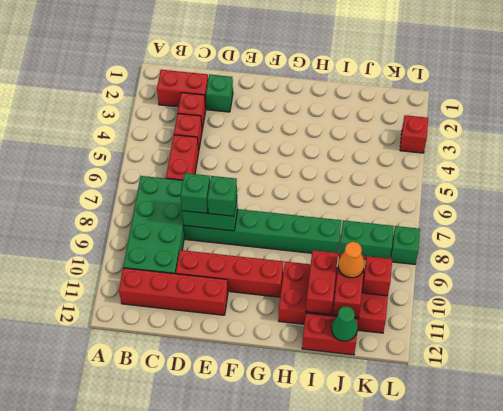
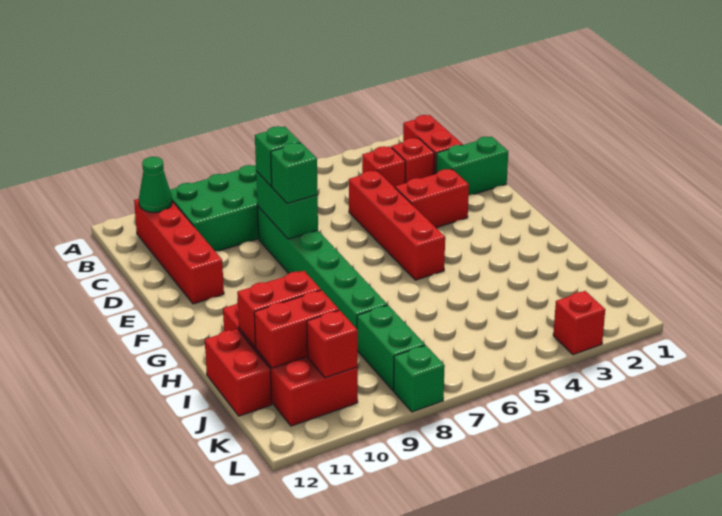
red 1x2 brick [166,135,199,180] -> red 1x2 brick moved to [395,169,469,228]
green 1x1 brick [206,74,233,112] -> green 1x2 brick [436,137,508,195]
red 1x4 brick [176,250,283,297] -> red 1x4 brick moved to [349,171,445,280]
orange 1x1 cone [338,242,364,278] -> none
green 1x1 cone [331,306,358,341] -> green 1x1 cone moved to [139,157,172,212]

